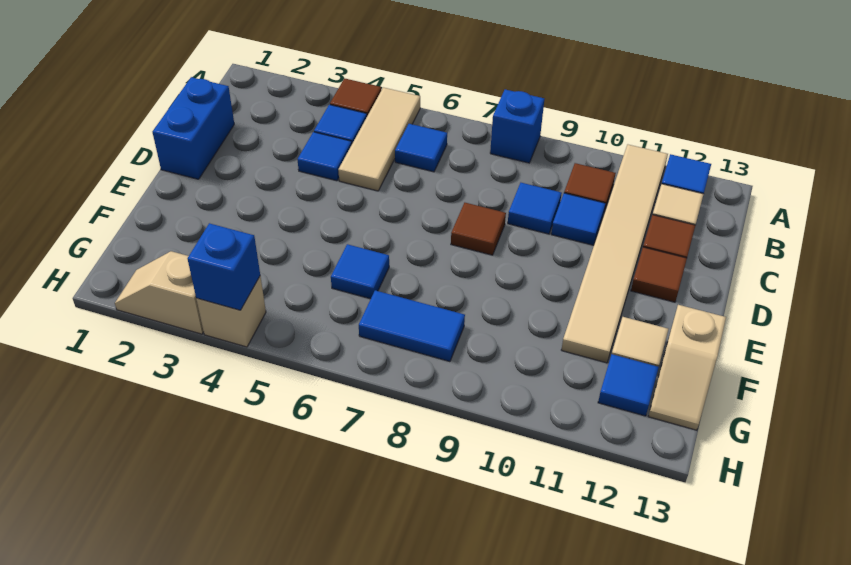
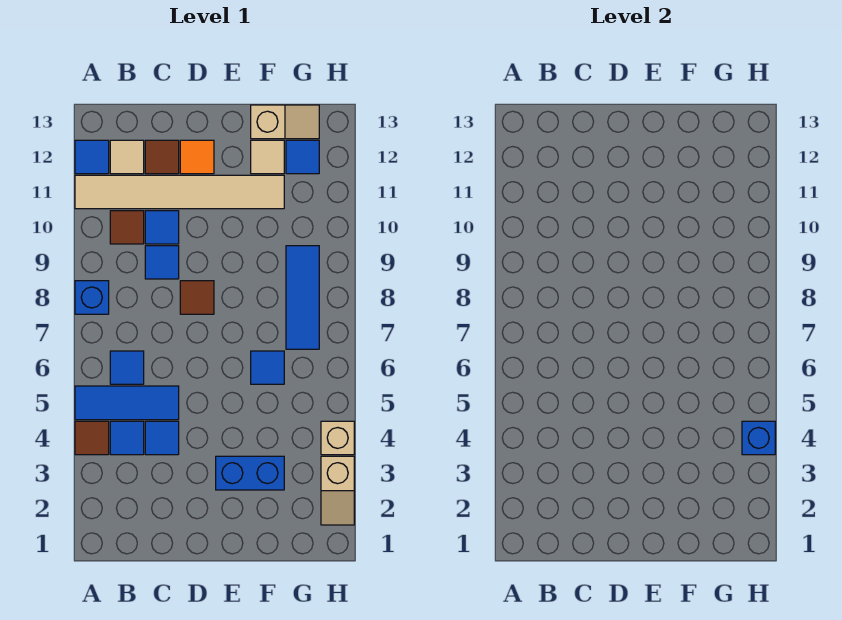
tan 1x3 tile [338,87,420,191] -> blue 1x3 tile [75,386,179,420]
blue 1x2 brick [153,77,234,179] -> blue 1x2 brick moved to [216,456,284,490]
brown 1x1 tile [631,247,687,302] -> orange 1x1 tile [180,140,214,174]
blue 1x2 tile [359,290,465,361] -> blue 1x3 tile [286,246,319,349]

